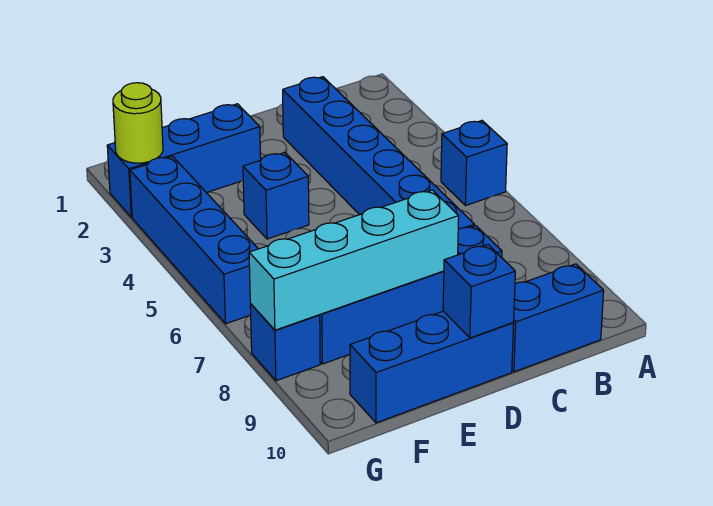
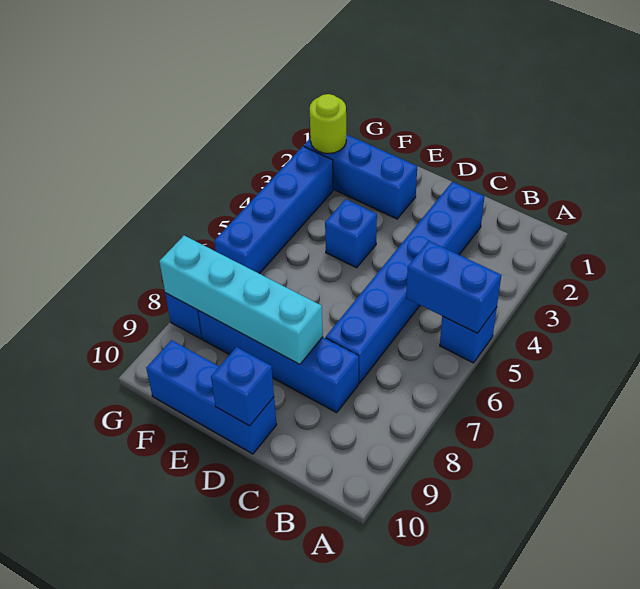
blue 1x2 brick [512,264,604,372] -> blue 1x2 brick moved to [406,241,501,333]

